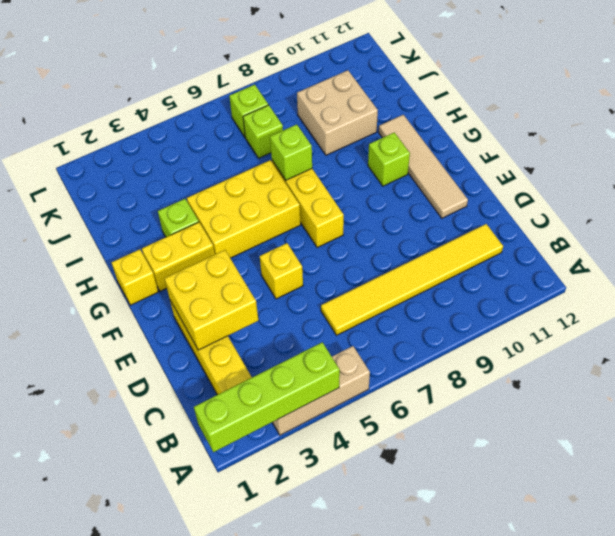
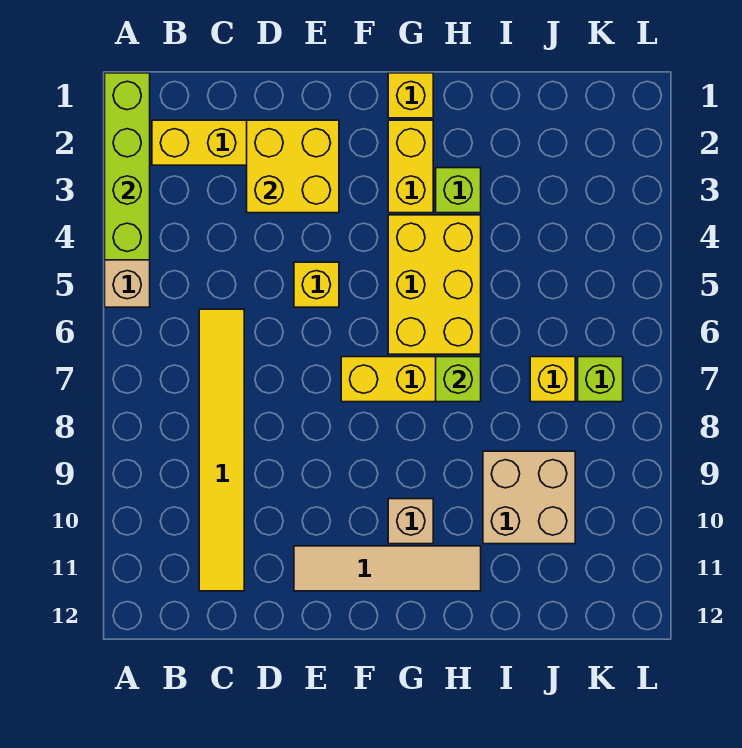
lime 1x1 brick [368,132,410,186] -> tan 1x1 brick [388,499,433,544]
lime 1x1 brick [243,105,283,158] -> yellow 1x1 brick [530,357,575,402]

